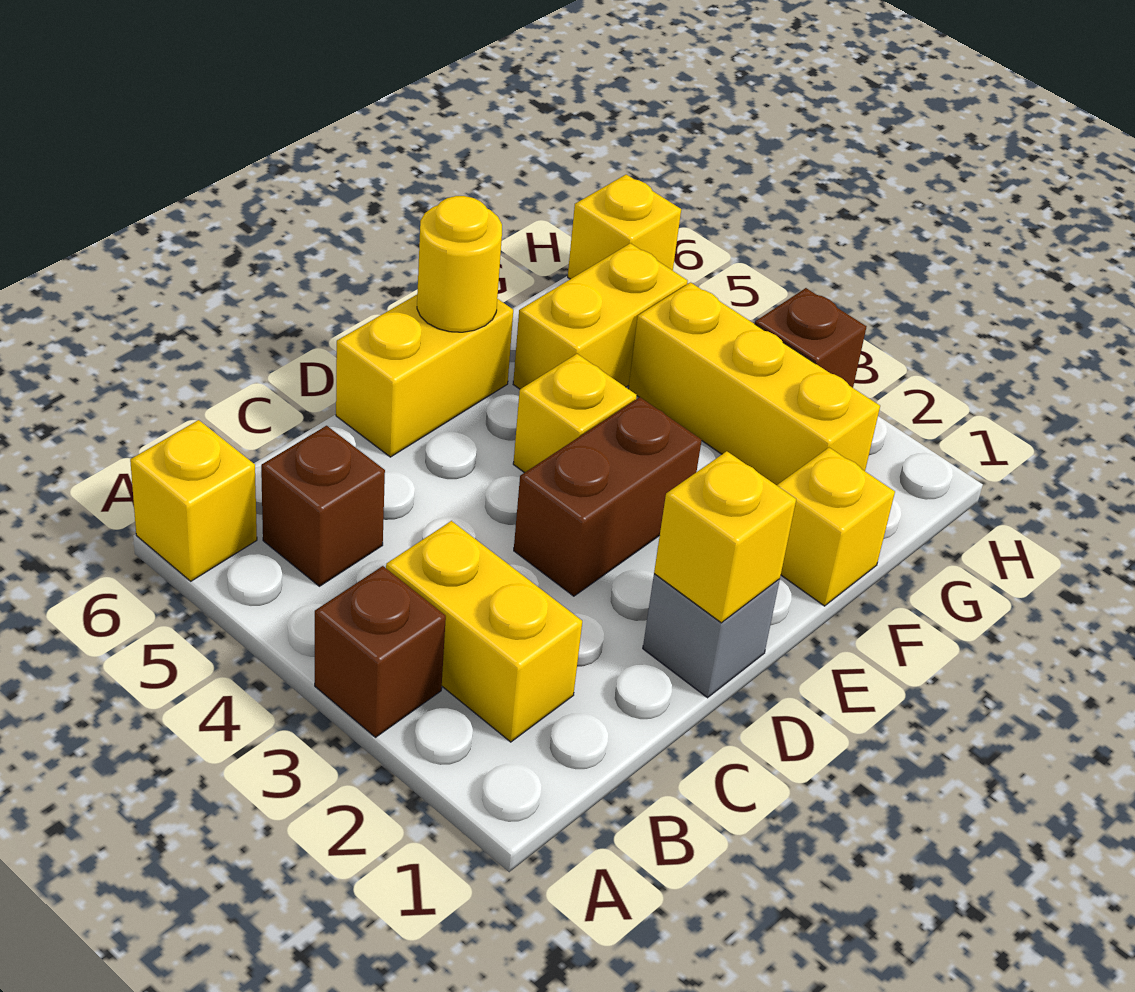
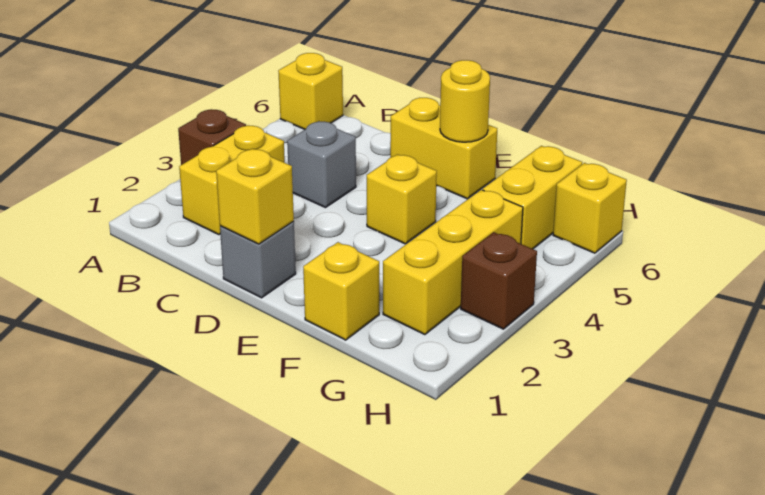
brown 1x1 brick [261,426,385,586] -> none
none -> grey 1x1 brick [287,121,356,208]
brown 1x2 brick [514,397,702,596] -> none
yellow 1x2 brick [513,243,688,389] -> yellow 1x2 brick turned to [483,146,582,249]

